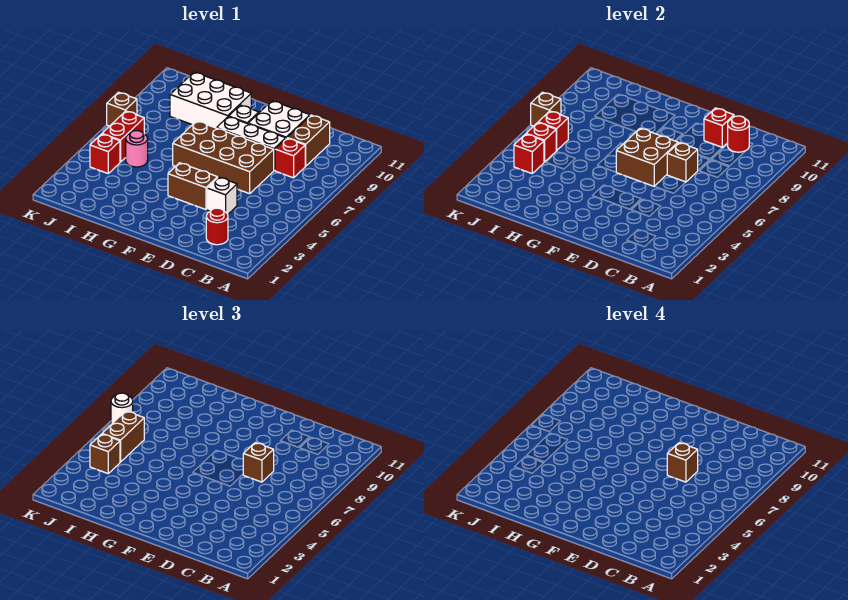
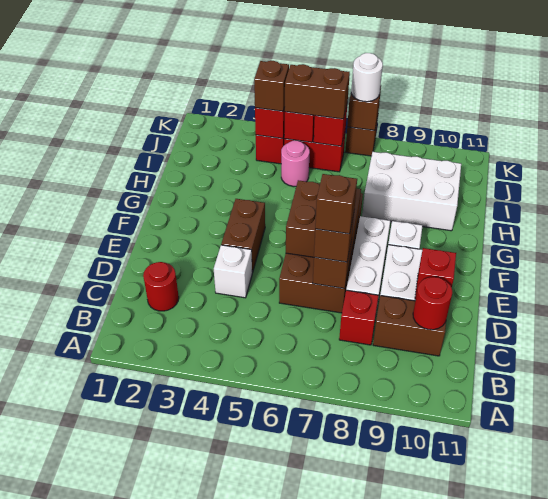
white 2x3 brick [170,72,251,128] -> white 2x3 brick turned to [362,152,461,231]

